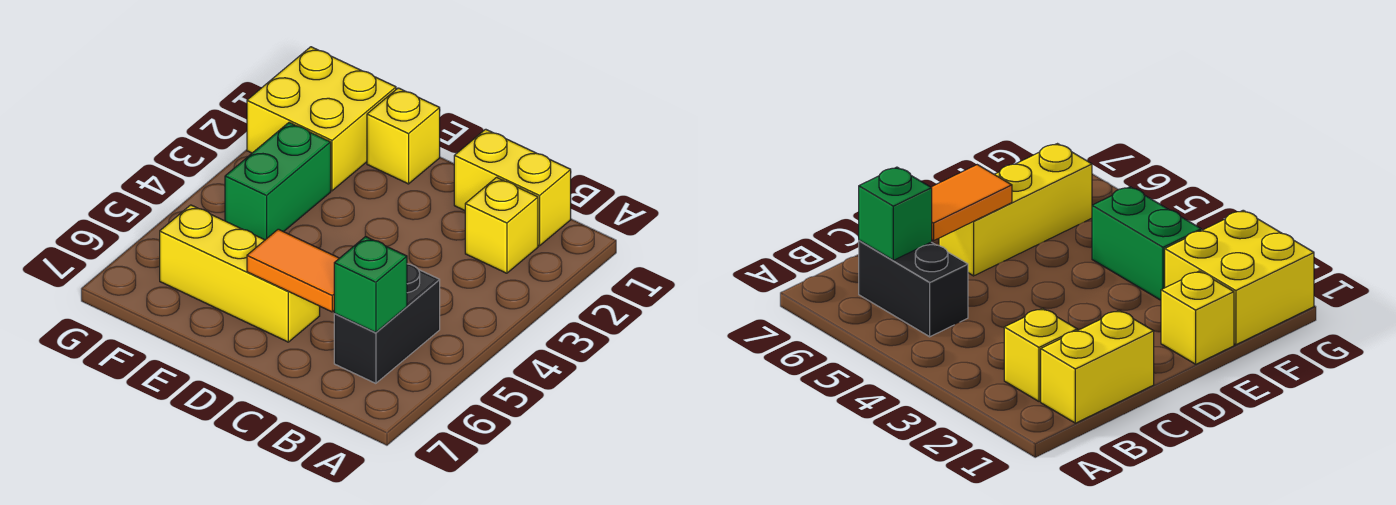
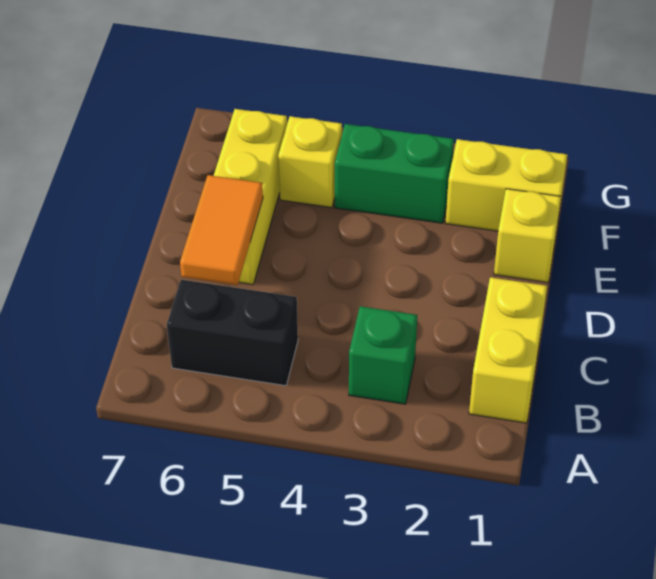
yellow 1x1 brick [465,177,538,273] -> yellow 1x1 brick moved to [278,116,342,207]
green 1x1 brick [334,237,407,333] -> green 1x1 brick moved to [349,306,417,404]
yellow 2x2 brick [247,47,396,191] -> yellow 1x2 brick [446,139,567,231]

